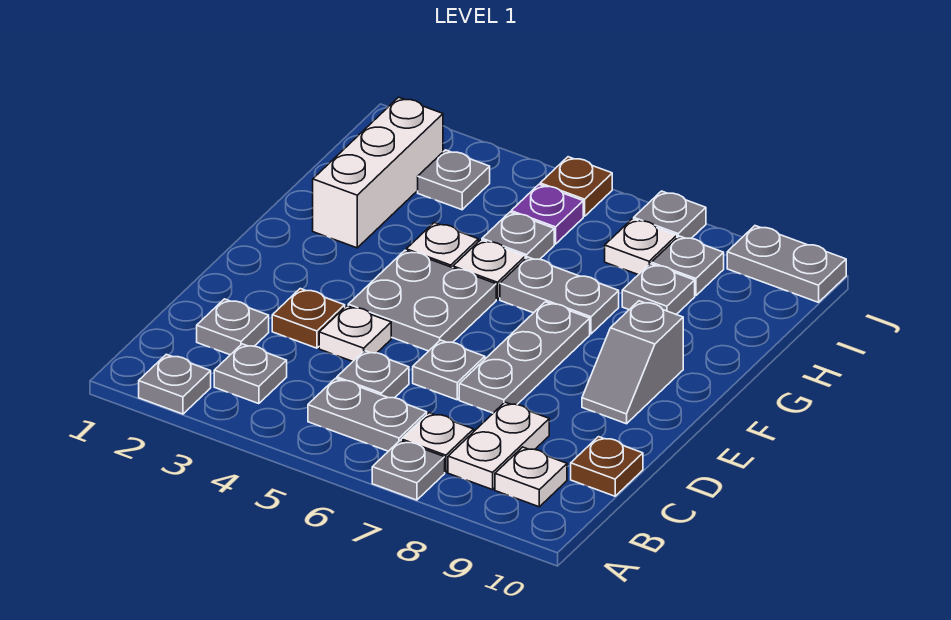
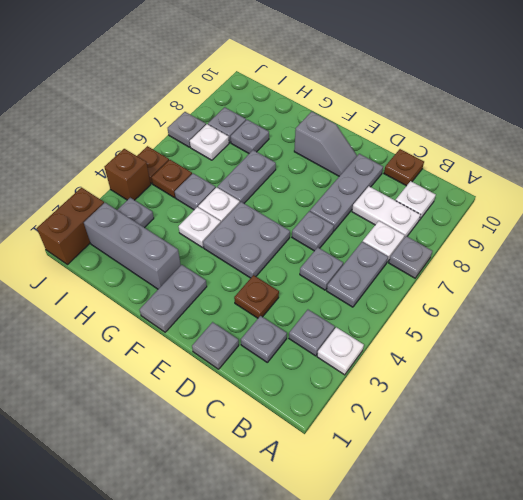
grey 1x1 plate [139,354,211,414] -> grey 1x1 plate moved to [192,322,239,369]
white 1x1 plate [319,306,391,361] -> white 1x1 plate moved to [317,327,364,375]
grey 1x3 plate [459,302,590,413] -> grey 1x3 plate turned to [310,154,383,231]
white 1x3 brick [313,97,443,248] -> grey 1x3 brick [84,203,181,289]
purple 1x1 plate [511,185,583,244] -> brown 1x1 plate [151,160,192,198]
none -> brown 1x2 brick [37,188,104,265]
none -> brown 1x1 brick [104,149,151,200]
grey 1x2 plate [727,226,846,302] -> grey 1x2 plate moved to [140,265,207,332]

